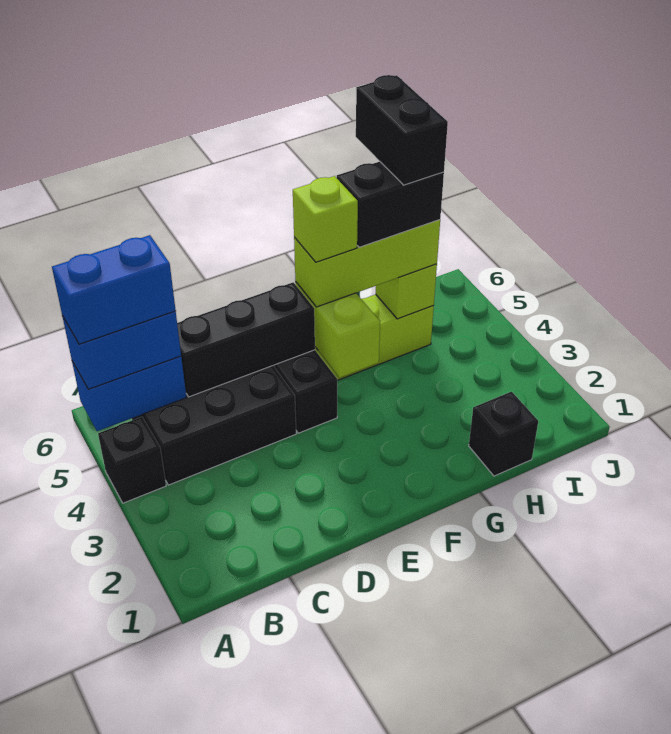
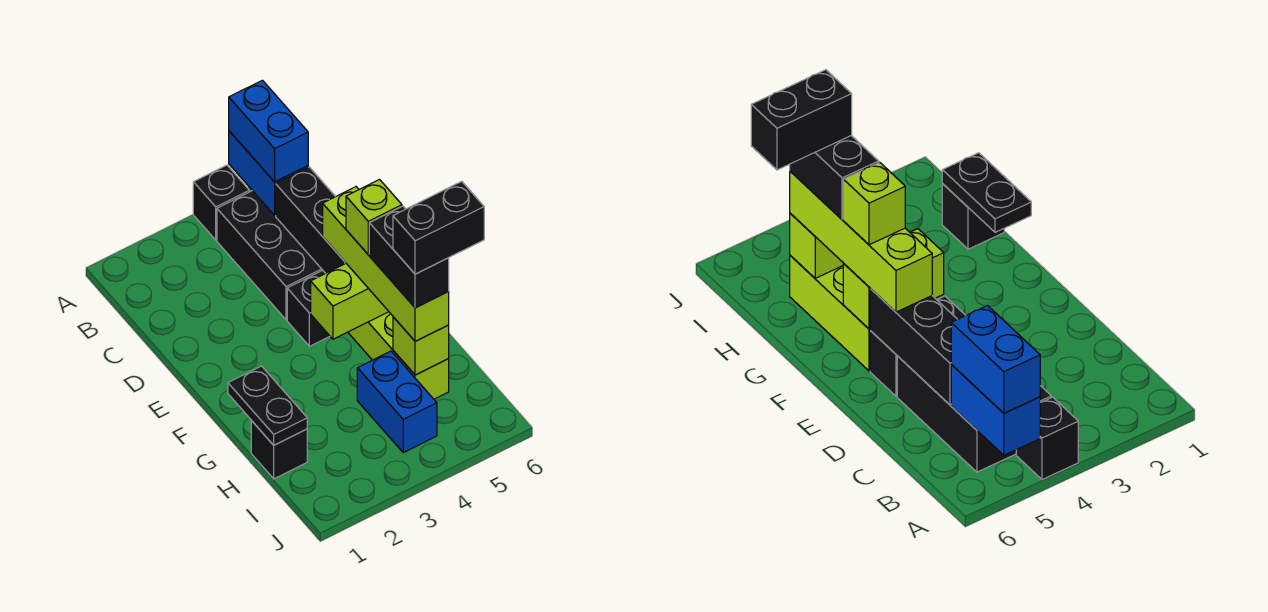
blue 1x2 brick [52,235,176,344] -> blue 1x2 brick moved to [357,351,437,453]
lime 1x3 brick [294,220,440,307] -> lime 1x4 brick [323,187,449,341]
none -> black 1x2 plate [228,366,307,445]

